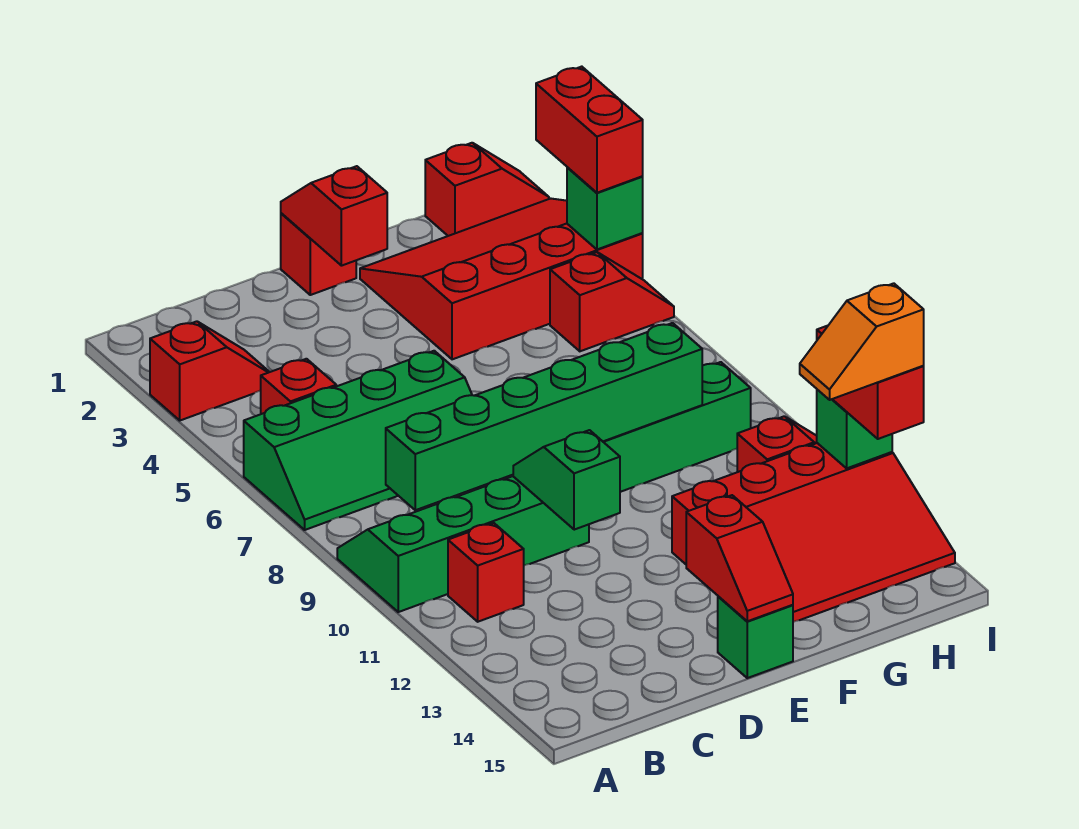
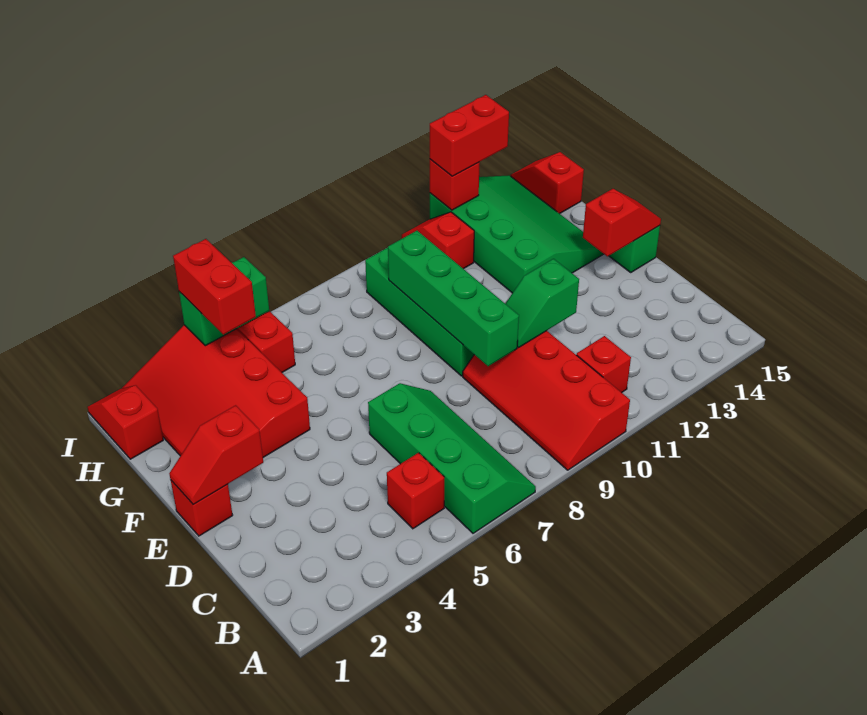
red 1x2 slope [150,321,269,420] -> red 1x2 slope moved to [511,152,584,214]
green 2x4 slope [337,476,589,612] -> red 2x4 slope [463,331,630,470]
green 1x6 brick [386,323,702,510] -> green 1x4 brick [388,231,519,366]
red 3x4 slope [672,443,955,622] -> green 3x4 slope [430,175,603,293]
orange 1x2 slope [800,283,924,400] -> none
red 1x2 brick [536,67,643,193] -> red 1x2 brick turned to [173,239,256,335]
green 1x1 brick [567,167,643,249] -> green 1x2 brick [179,257,269,346]
green 1x1 brick [817,390,892,468] -> red 1x1 brick [430,159,480,210]

